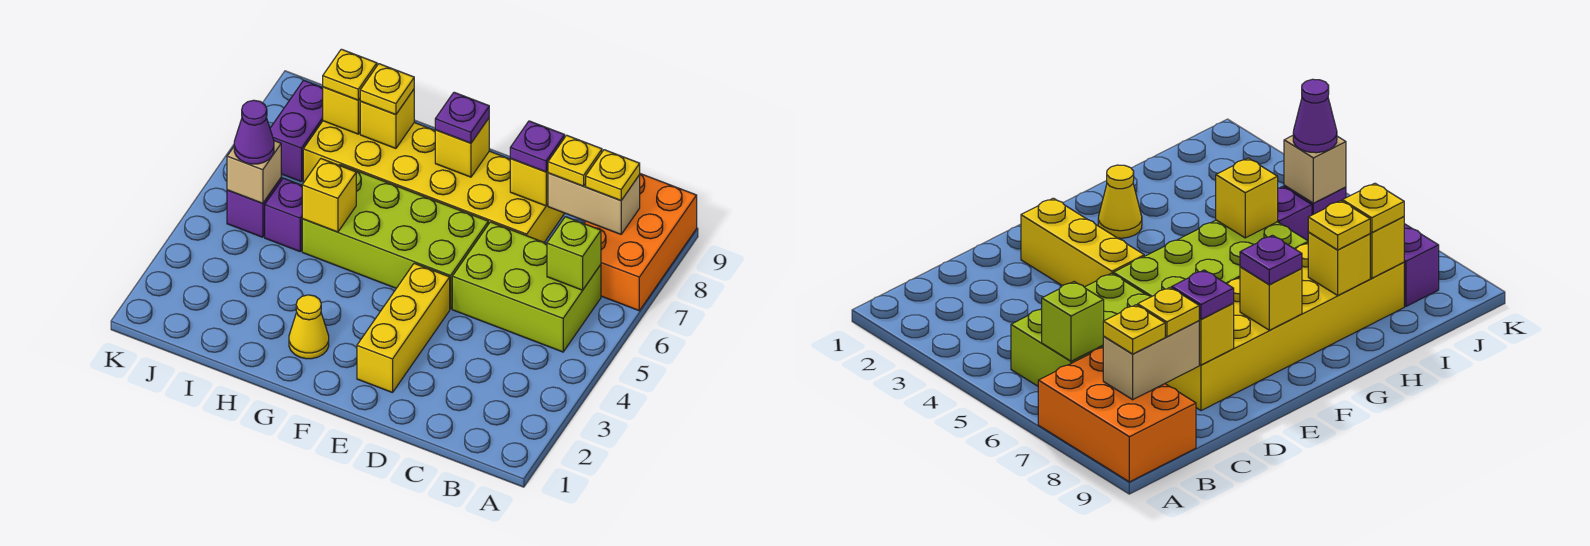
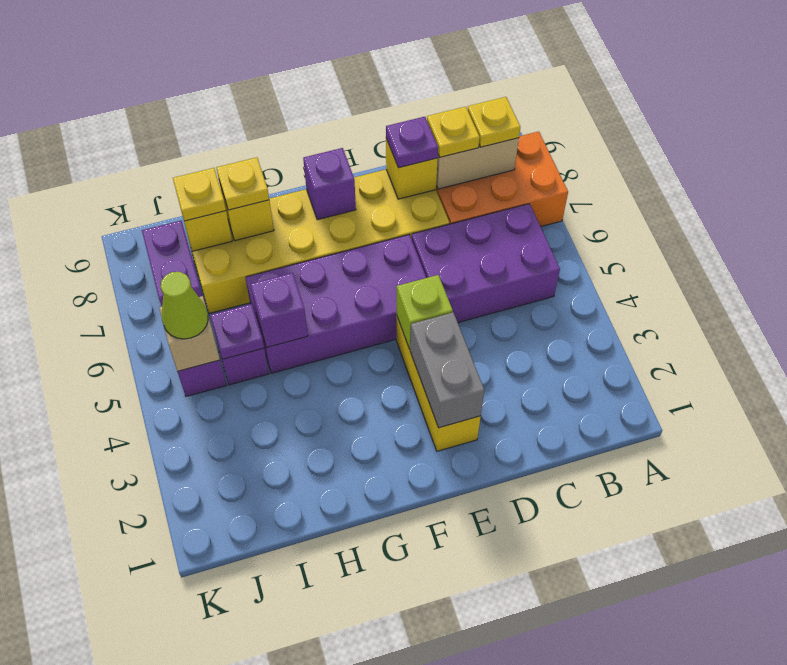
orange 2x3 brick [584,174,697,311] -> orange 2x3 brick turned to [436,131,568,227]
lime 2x3 brick [452,222,601,352] -> purple 2x3 brick [412,204,560,322]
lime 1x1 brick [547,217,601,290] -> lime 1x1 brick moved to [397,275,453,349]
none -> grey 1x2 brick [410,313,484,428]
lime 2x4 brick [302,165,488,309] -> purple 2x4 brick [245,235,426,373]
yellow 1x1 brick [435,118,489,177] -> purple 1x1 brick [303,148,356,220]
purple 1x1 plate [435,92,489,143] -> purple 1x1 plate moved to [210,304,264,359]
yellow 1x1 cone [289,295,329,359] -> none
yellow 1x1 brick [302,159,356,232] -> purple 1x1 brick [250,273,308,347]
purple 1x1 cone [234,100,274,164] -> lime 1x1 cone [161,272,208,339]

